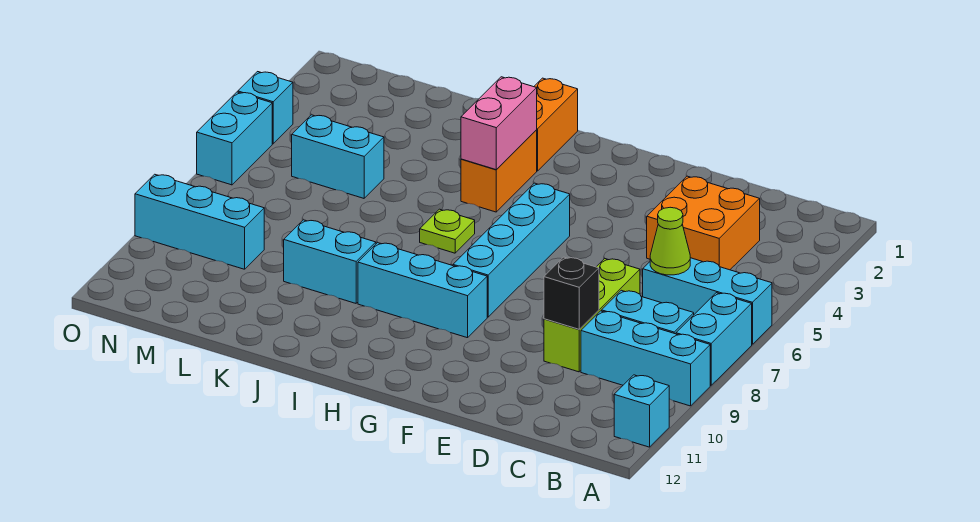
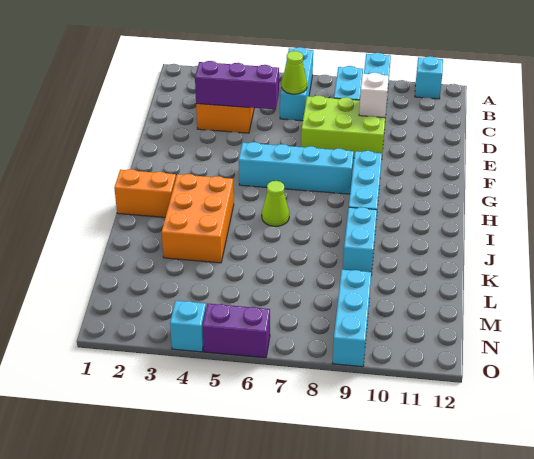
cyan 1x2 brick [676,293,752,385] -> none
none -> purple 1x3 brick [195,61,279,109]
lime 1x3 brick [544,259,640,372] -> lime 2x3 brick [301,95,386,158]
black 1x1 brick [544,257,599,329] -> white 1x1 brick [359,73,389,118]
orange 1x2 brick [461,130,537,212] -> orange 2x3 brick [162,174,234,263]
pink 1x2 brick [461,77,537,170] -> none
lime 1x1 plate [420,209,475,253] -> lime 1x1 cone [262,181,289,226]
cyan 1x2 brick [292,115,384,198] -> none
cyan 1x2 brick [197,92,272,185] -> purple 1x2 brick [203,304,270,358]

